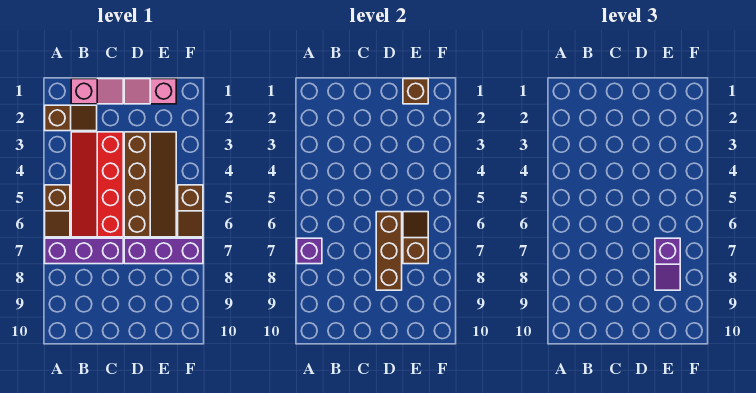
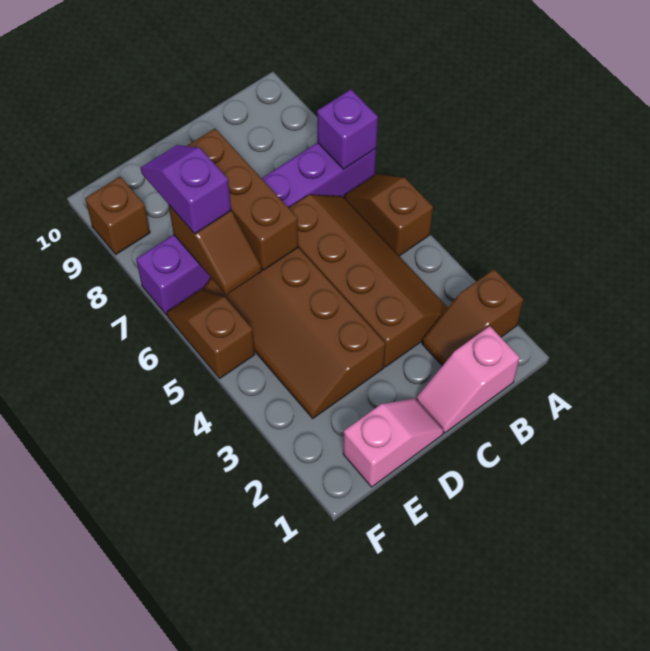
red 2x4 slope [71,132,123,237] -> brown 2x4 slope [289,195,448,367]
brown 1x1 brick [403,79,428,104] -> brown 1x1 brick moved to [85,177,150,254]

